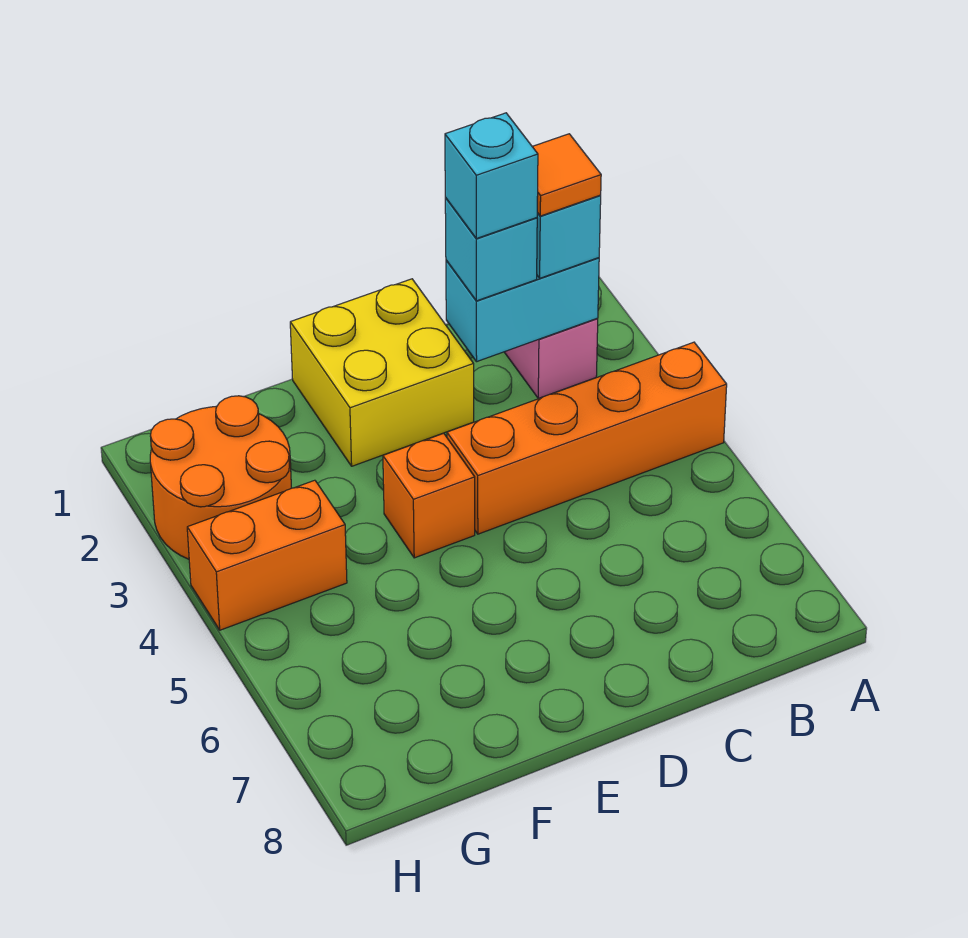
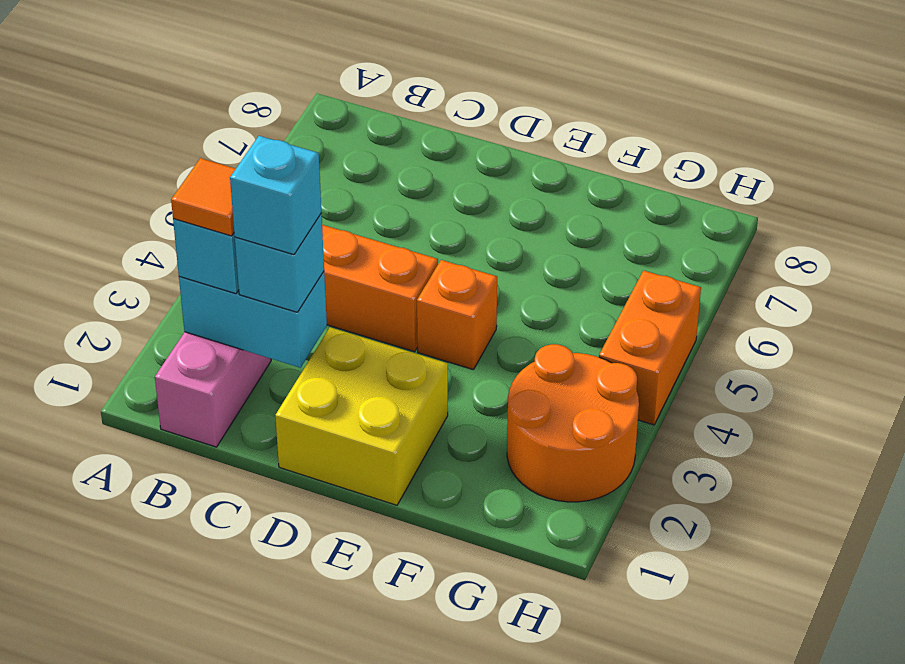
orange 1x2 brick [187,480,347,630] -> orange 1x2 brick turned to [599,271,701,425]

